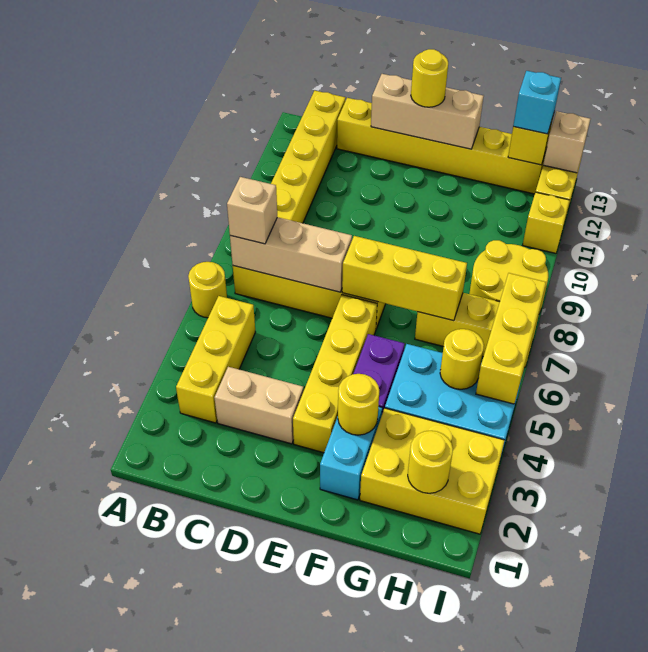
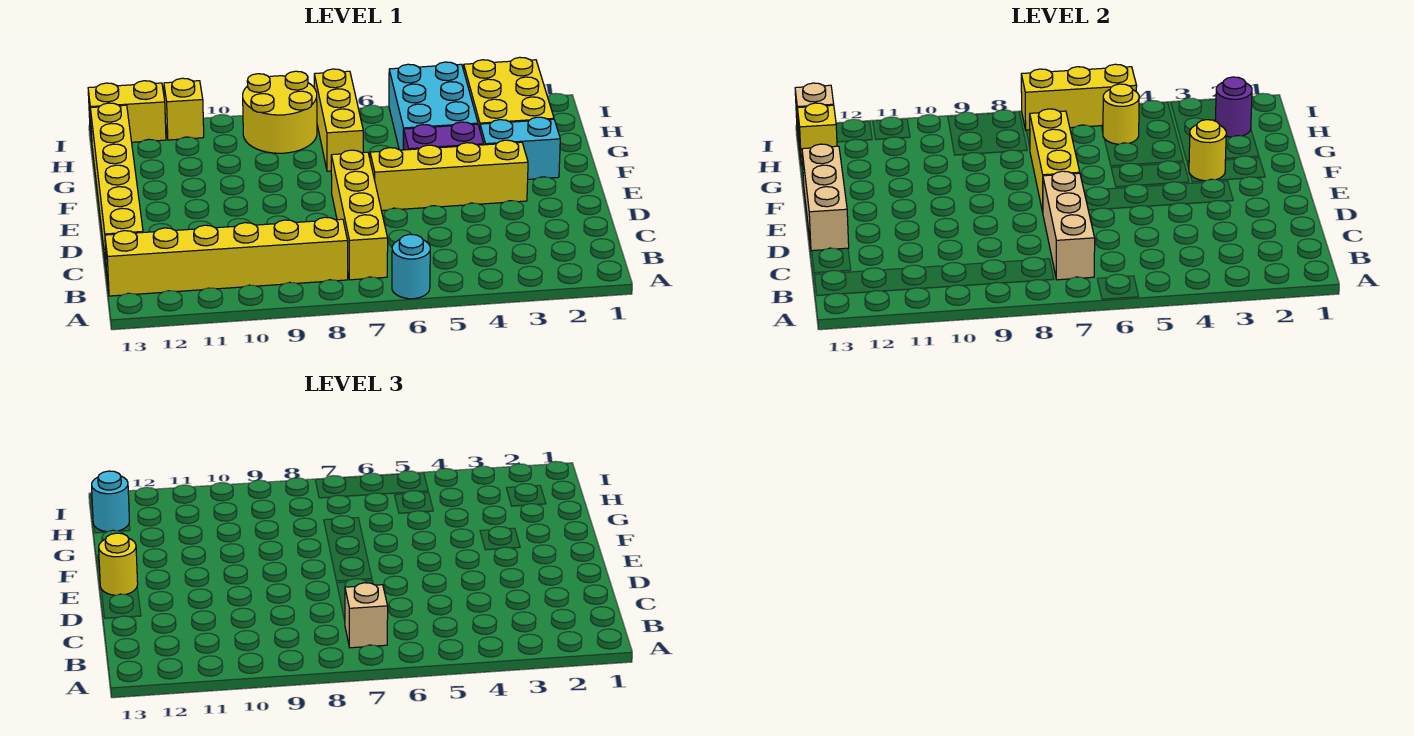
yellow 1x1 round brick [188,262,227,318] -> cyan 1x1 round brick [392,234,430,299]
yellow 1x3 brick [176,296,255,423] -> none
tan 1x2 brick [215,367,304,444] -> none
yellow 1x1 round brick [408,431,453,493] -> purple 1x1 round brick [1215,77,1252,137]
cyan 1x1 brick [513,71,561,134] -> cyan 1x1 round brick [92,471,129,532]

